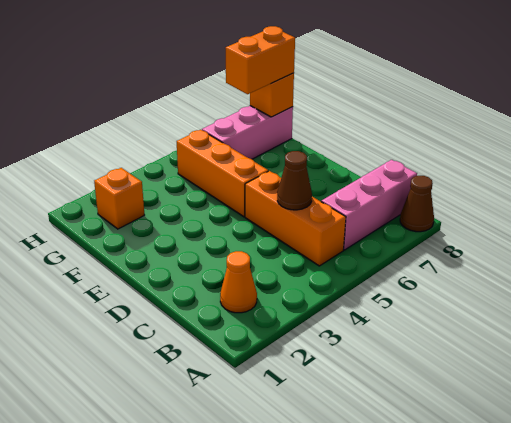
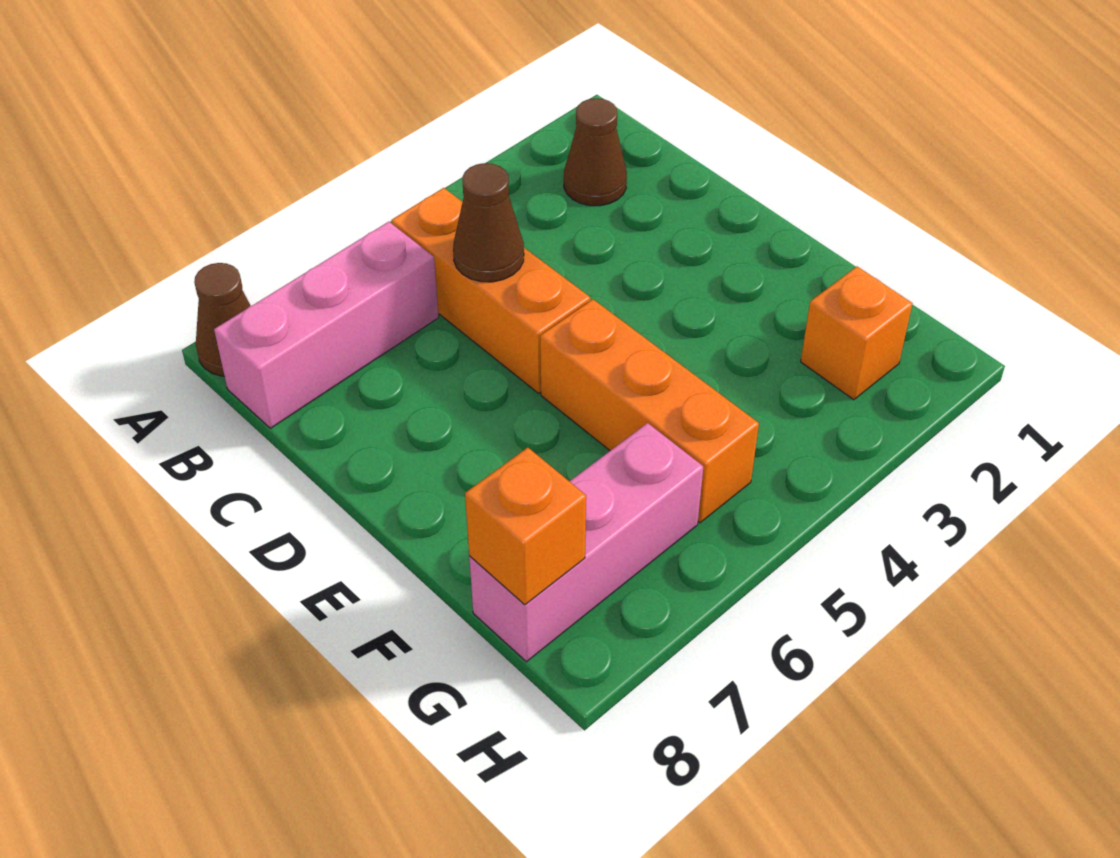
orange 1x1 cone [220,251,257,313] -> brown 1x1 cone [564,98,627,206]
orange 1x2 brick [225,26,295,94] -> none

